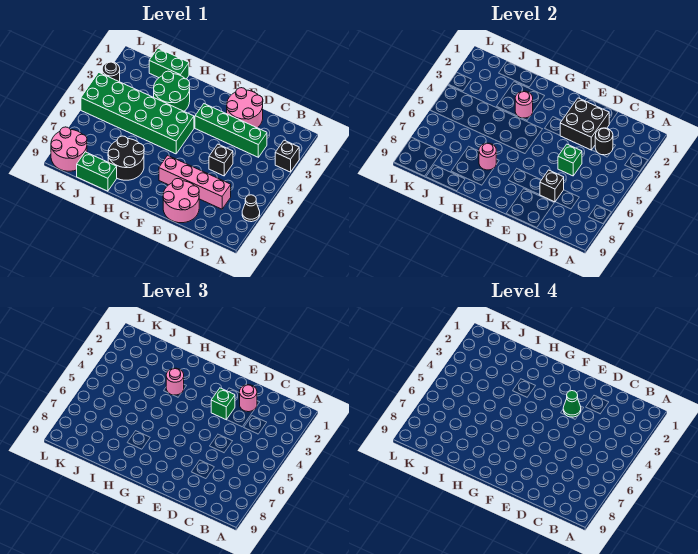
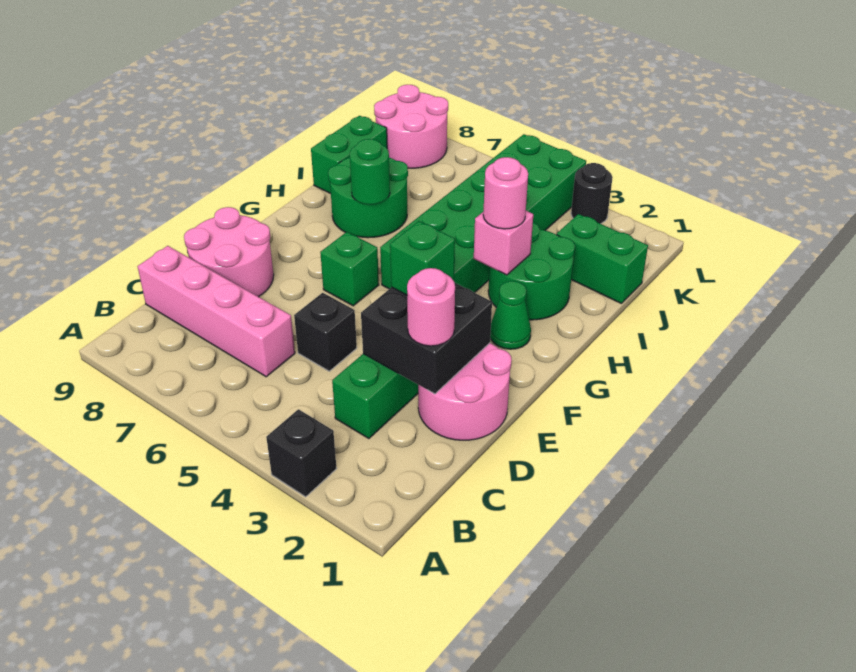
black 1x1 cone [242,195,260,222] -> none
black 1x1 round brick [595,128,613,155] -> none
pink 1x4 brick [159,155,231,209] -> pink 1x4 brick turned to [138,246,295,377]
green 1x1 brick [558,144,582,176] -> green 1x1 brick moved to [320,232,379,306]
black 1x1 brick [540,170,564,202] -> none
green 1x1 cone [563,391,581,417] -> green 1x1 cone moved to [490,281,531,349]
pink 1x1 round brick [515,91,533,118] -> pink 1x1 brick [474,211,533,275]
black 2x2 round brick [108,136,144,180] -> green 2x2 round brick [328,158,408,238]
pink 1x1 round brick [479,143,496,170] -> green 1x1 round brick [350,139,390,205]
green 1x2 brick [149,48,189,79] -> green 1x2 brick turned to [557,214,648,304]

